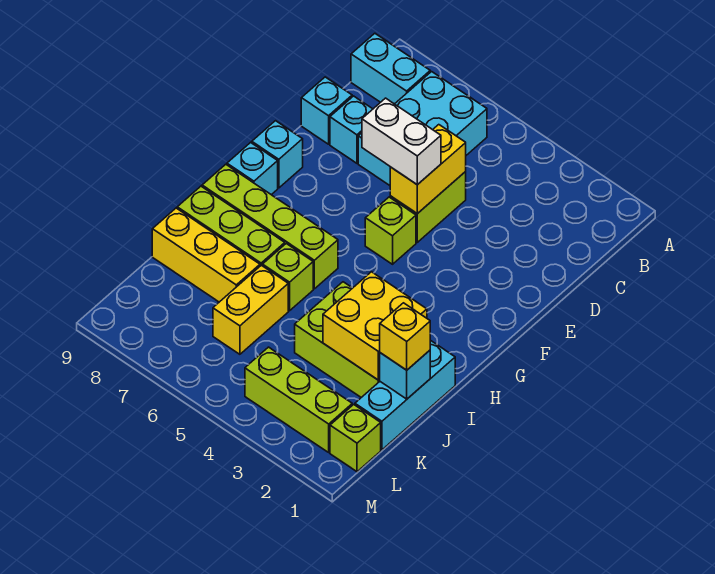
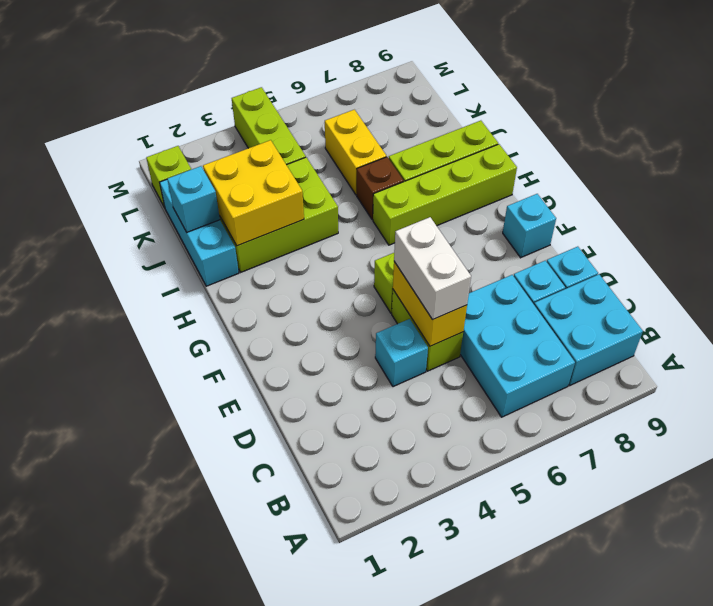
cyan 1x2 brick [351,33,430,104] -> cyan 2x2 brick [534,274,643,385]
white 1x2 brick [362,98,441,185] -> white 1x2 brick turned to [394,217,471,320]
cyan 1x1 brick [227,143,278,195] -> cyan 1x1 brick moved to [375,319,428,387]
lime 1x1 brick [263,244,313,311] -> brown 1x1 brick [357,157,404,220]
yellow 1x1 brick [380,303,430,370] -> none
yellow 1x3 brick [152,208,260,302] -> none
lime 1x3 brick [245,347,352,452] -> lime 1x3 brick turned to [232,87,306,165]

